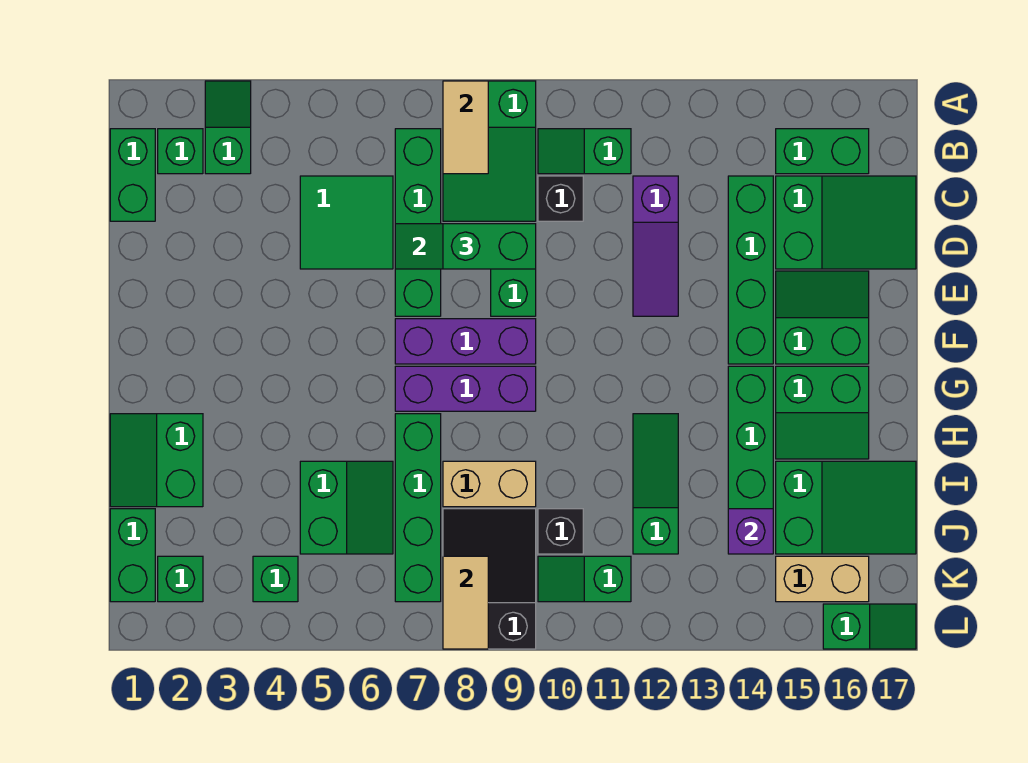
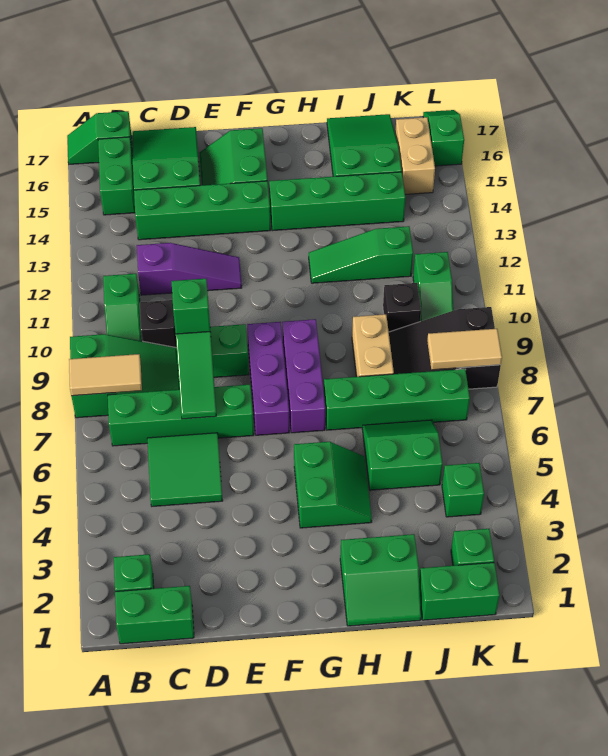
green 1x2 slope [205,81,251,174] -> green 1x2 slope moved to [67,111,133,164]
green 1x2 brick [443,224,536,269] -> green 1x1 brick [172,279,210,334]
green 2x2 slope [776,366,869,459] -> green 2x2 slope moved to [294,442,372,528]
purple 1x1 brick [728,509,773,554] -> none

